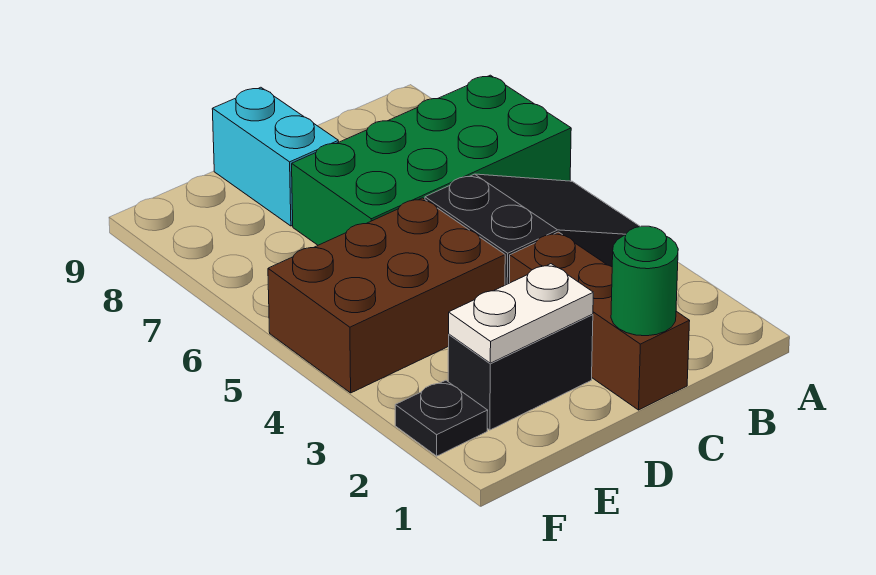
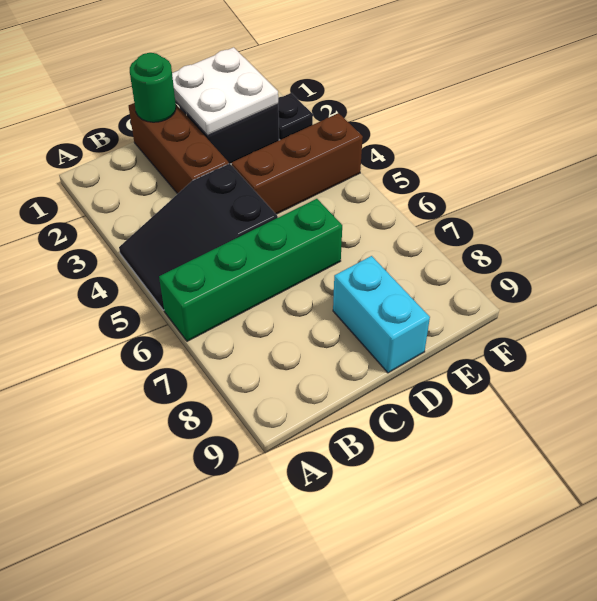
green 2x4 brick [292,75,571,245] -> green 1x4 brick [159,199,342,341]
white 1x2 plate [449,264,593,363] -> white 2x2 plate [172,47,278,135]
brown 2x3 brick [268,198,505,393] -> brown 1x3 brick [232,113,363,214]

